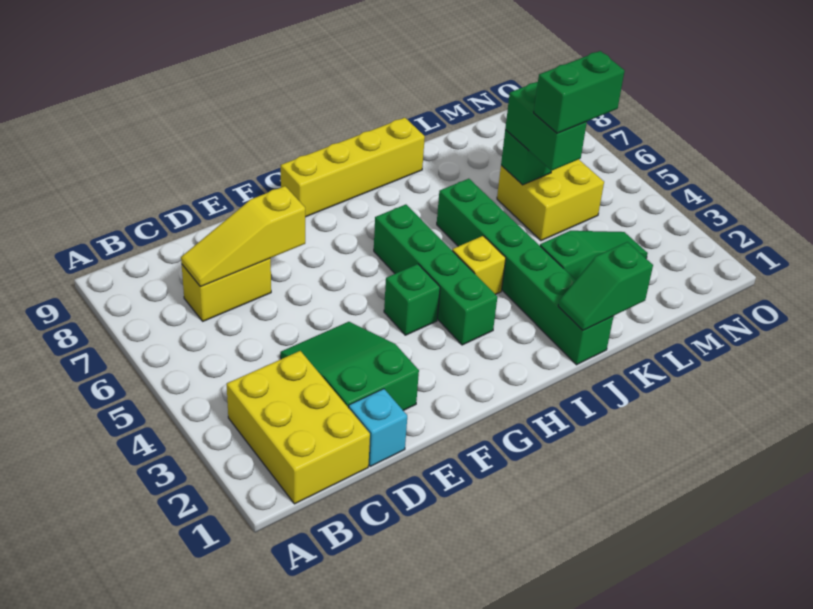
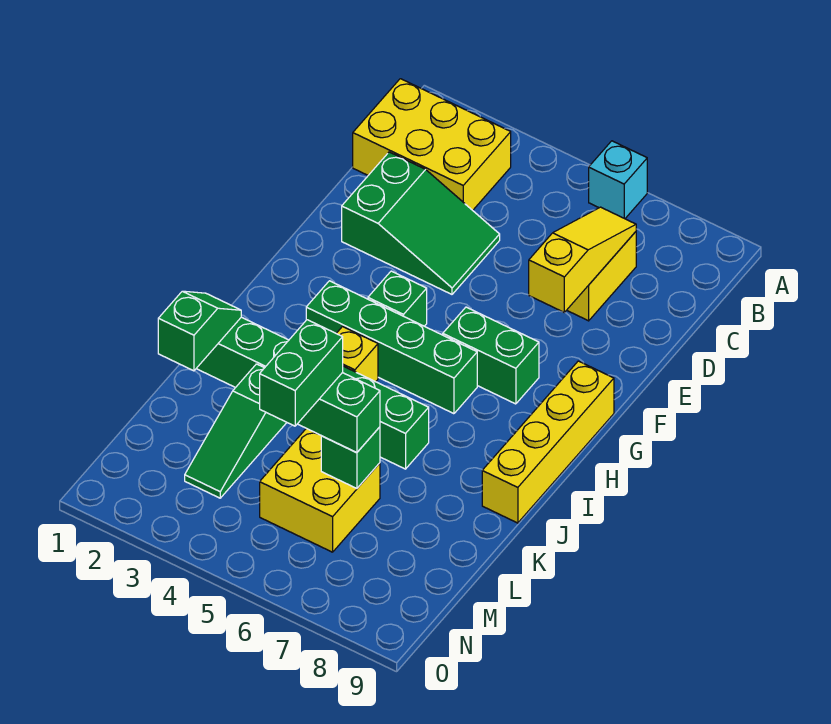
cyan 1x1 brick [349,389,407,466] -> cyan 1x1 brick moved to [589,141,647,219]
none -> green 1x2 brick [443,307,539,404]

